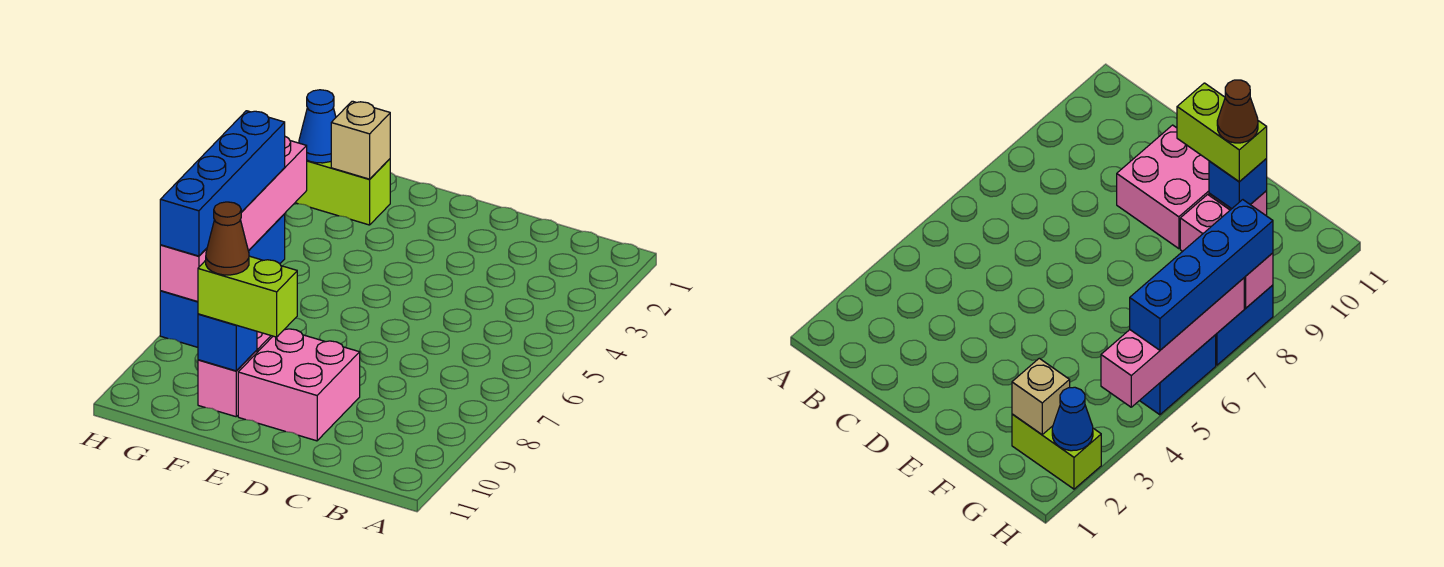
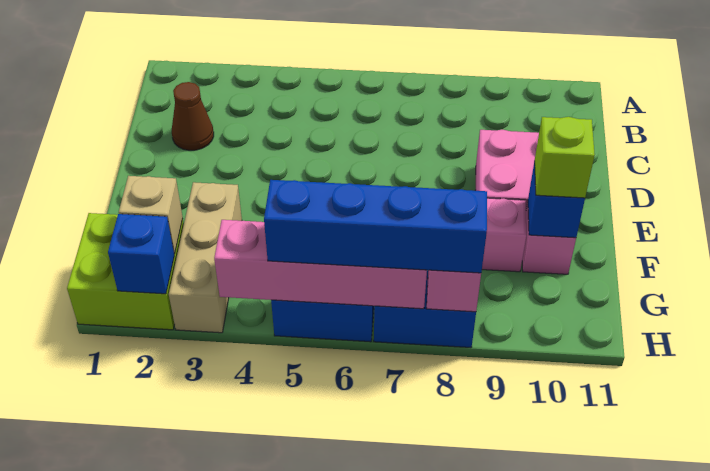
lime 1x2 brick [198,256,297,337] -> lime 1x1 brick [535,117,595,198]
none -> tan 1x3 brick [169,182,242,333]
brown 1x1 cone [206,202,249,275] -> brown 1x1 cone moved to [172,82,214,150]
lime 1x2 brick [295,159,390,225] -> lime 2x2 brick [67,213,184,330]
blue 1x1 cone [299,90,336,163] -> blue 1x1 brick [108,214,174,294]

